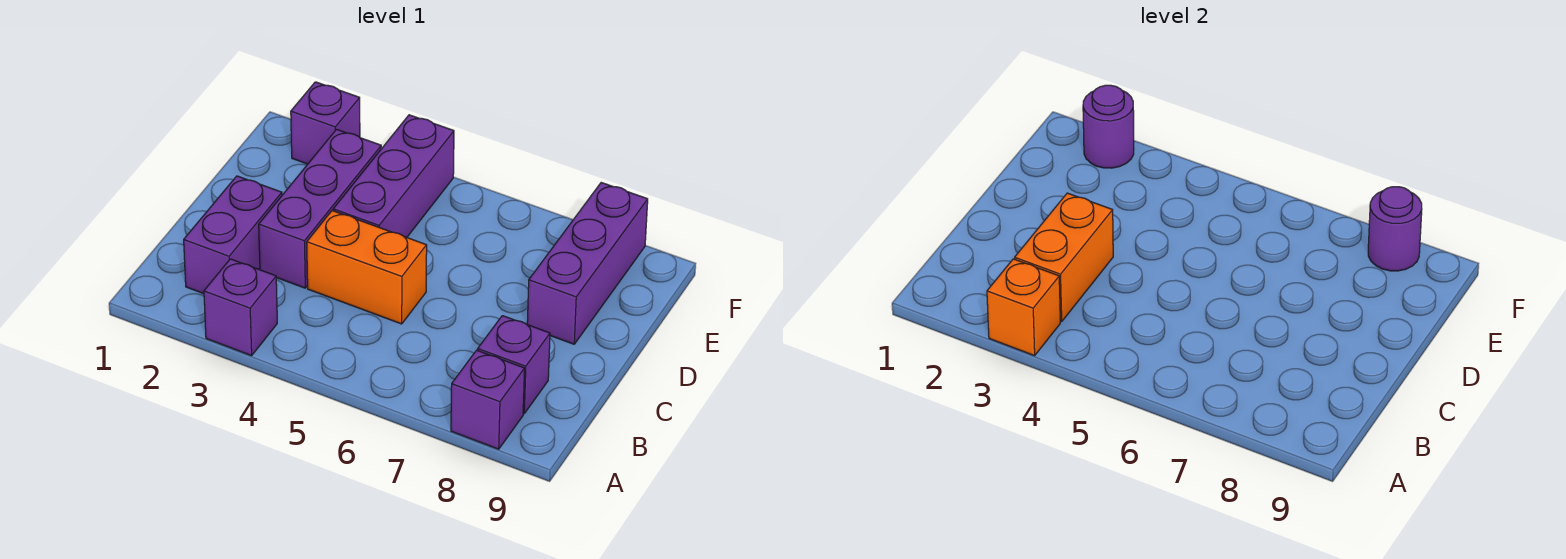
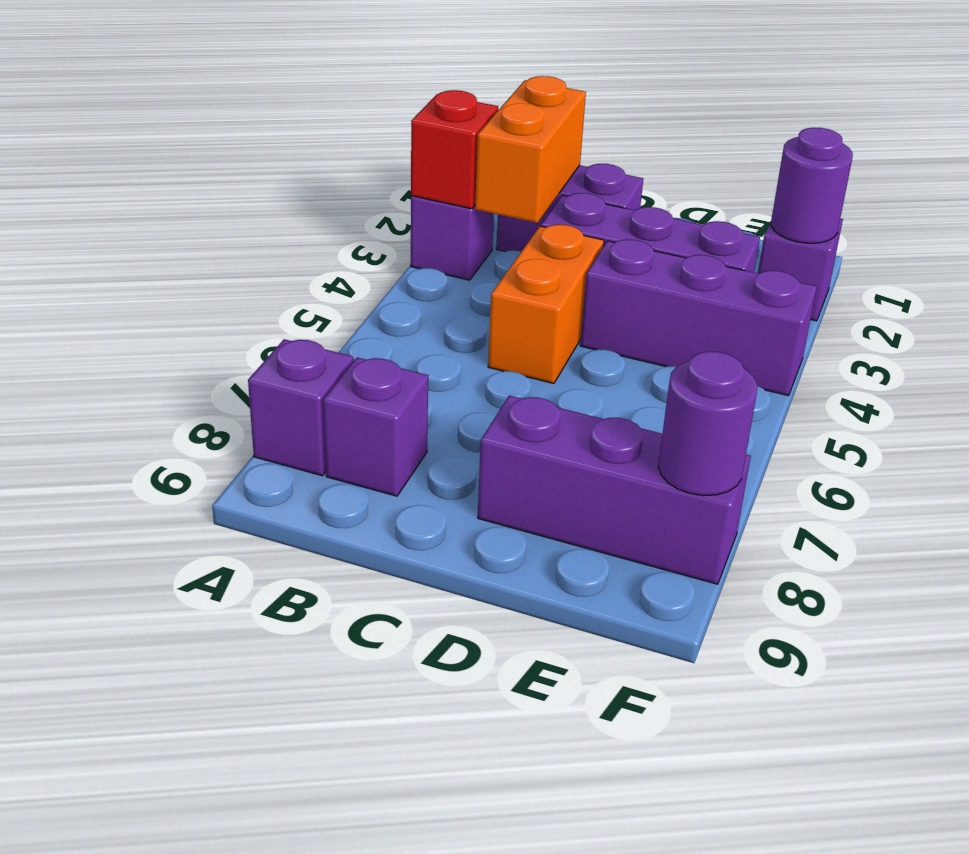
orange 1x1 brick [987,259,1060,356] -> red 1x1 brick [411,90,498,209]
orange 1x2 brick [1015,193,1113,322] -> orange 1x2 brick turned to [475,76,586,223]

